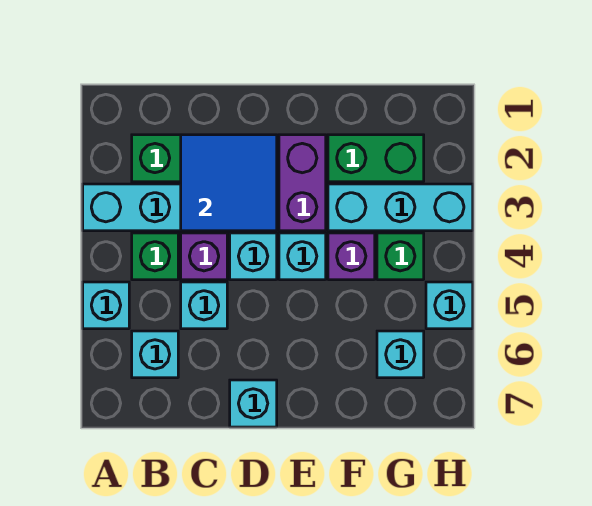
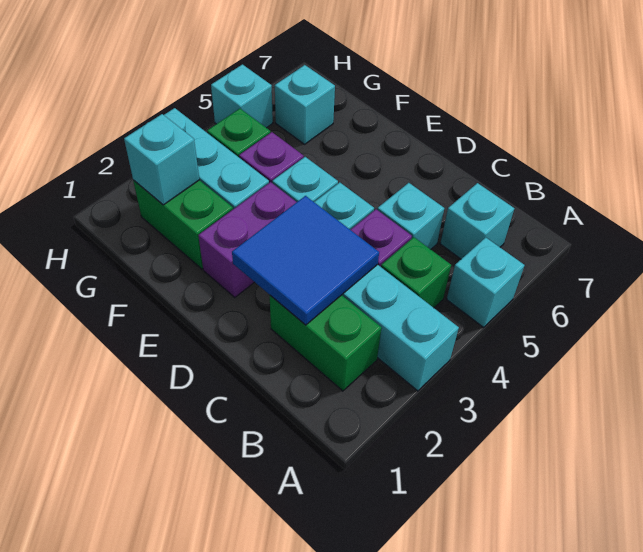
cyan 1x1 brick [230,380,277,427] -> cyan 1x1 brick moved to [124,114,199,205]

